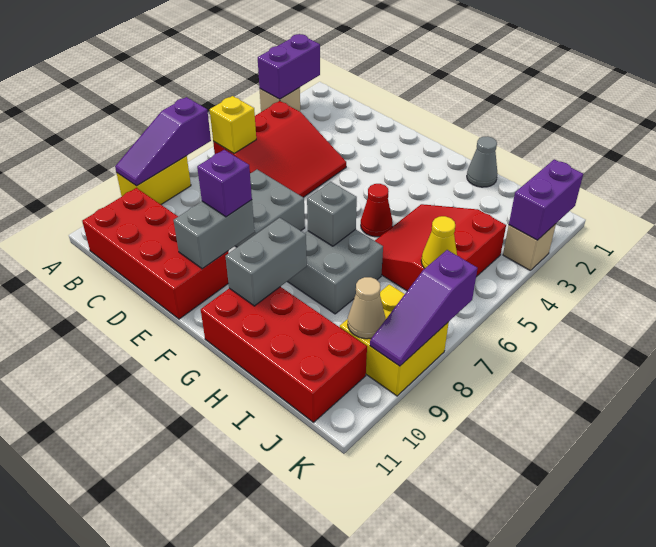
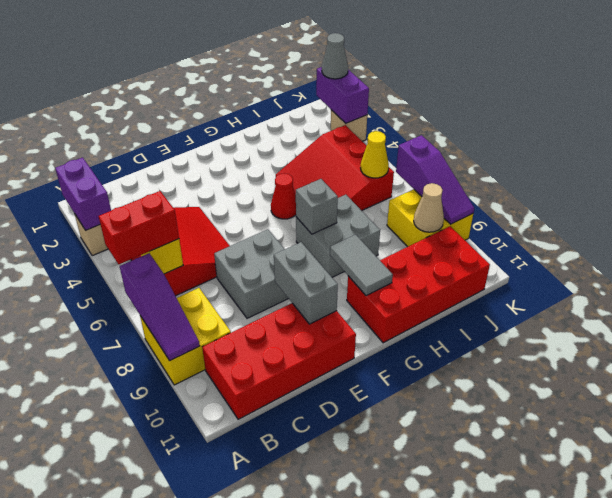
none -> red 1x2 brick [99,191,179,264]
yellow 1x2 brick [117,156,191,204] -> yellow 2x2 brick [140,288,231,385]
purple 1x1 brick [197,150,252,217] -> none
grey 1x2 brick [225,218,307,306] -> grey 1x2 tile [330,235,393,296]
grey 1x1 cone [467,136,498,187] -> grey 1x1 cone moved to [322,33,348,79]

